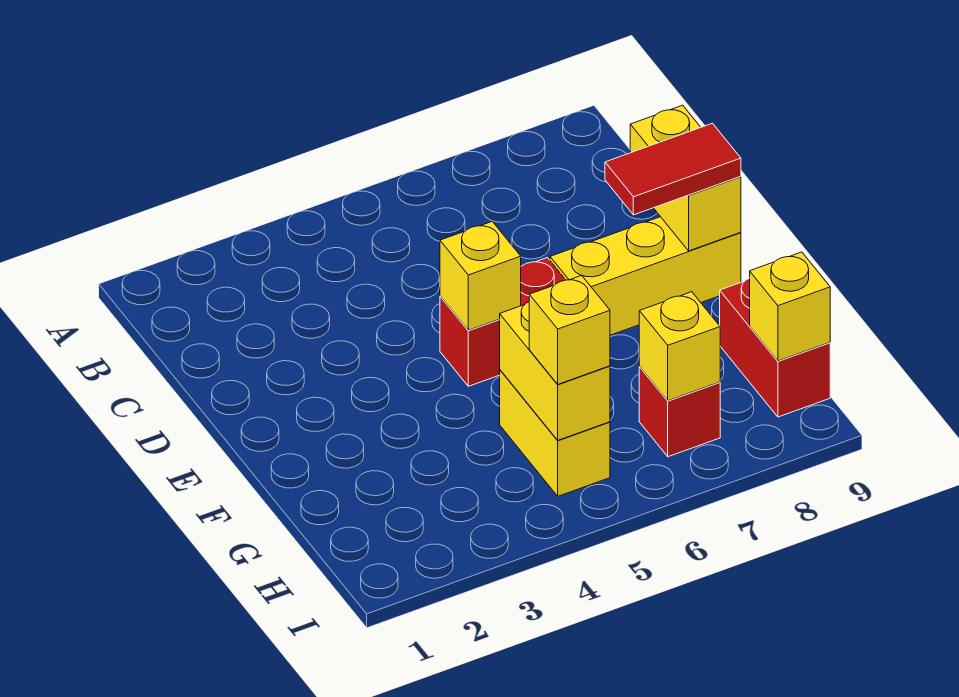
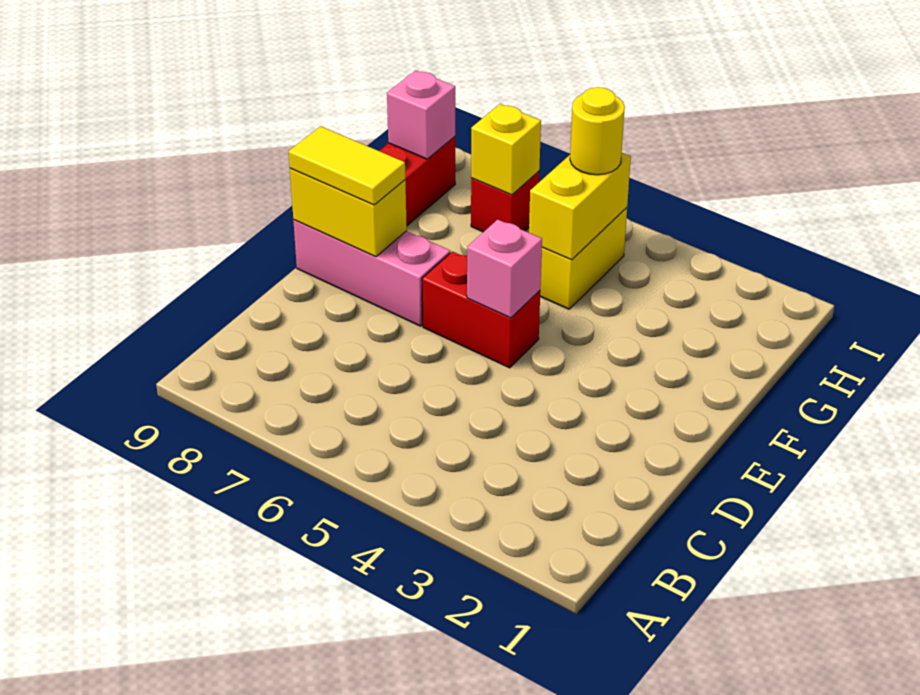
yellow 1x2 brick [630,105,741,251] -> yellow 1x2 brick turned to [290,168,407,257]
yellow 1x1 brick [440,221,521,330] -> pink 1x1 brick [467,220,542,318]
yellow 1x3 brick [550,217,741,335] -> pink 1x3 brick [293,220,450,326]
red 1x2 tile [605,123,741,215] -> yellow 1x2 tile [289,126,405,205]
yellow 1x1 brick [529,275,610,384] -> yellow 1x1 round brick [570,87,625,175]
yellow 1x1 brick [750,252,830,361] -> pink 1x1 brick [387,71,455,159]

